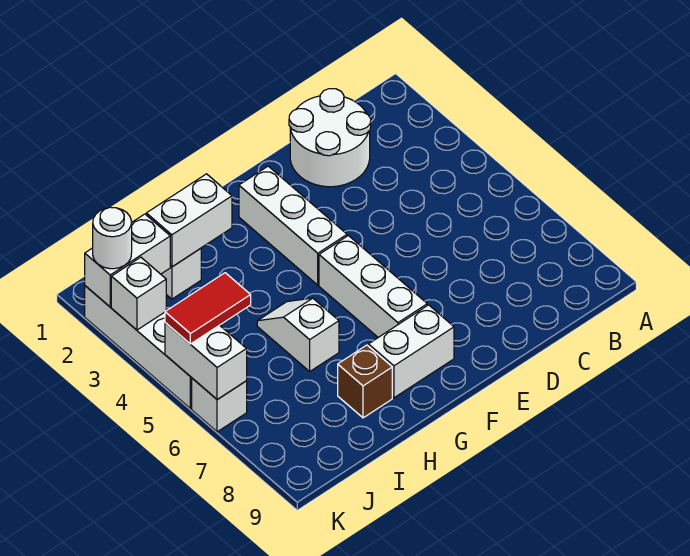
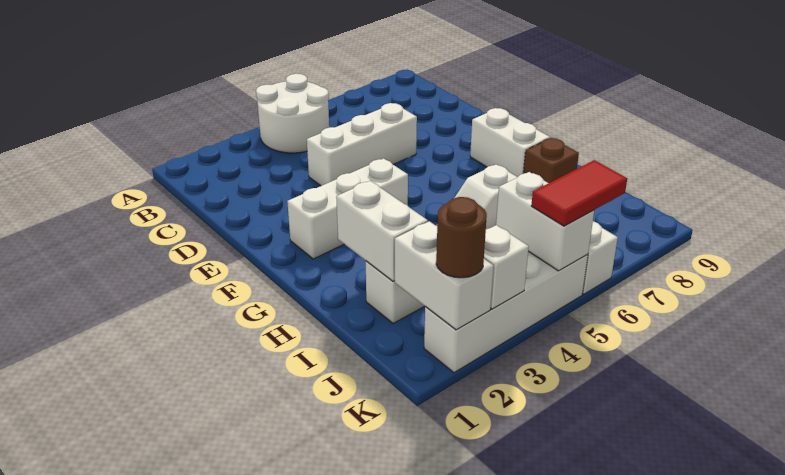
white 2x2 round brick [289,89,371,187] -> white 2x2 round brick moved to [256,74,329,153]
white 1x3 brick [319,236,427,337] -> white 1x3 brick moved to [307,103,417,186]
red 1x2 tile [165,273,251,344] -> red 1x2 tile turned to [531,160,627,226]
white 1x1 round brick [93,207,132,269] -> brown 1x1 round brick [436,197,487,278]
white 1x2 brick [165,323,247,400] -> white 1x2 brick turned to [496,172,594,271]

